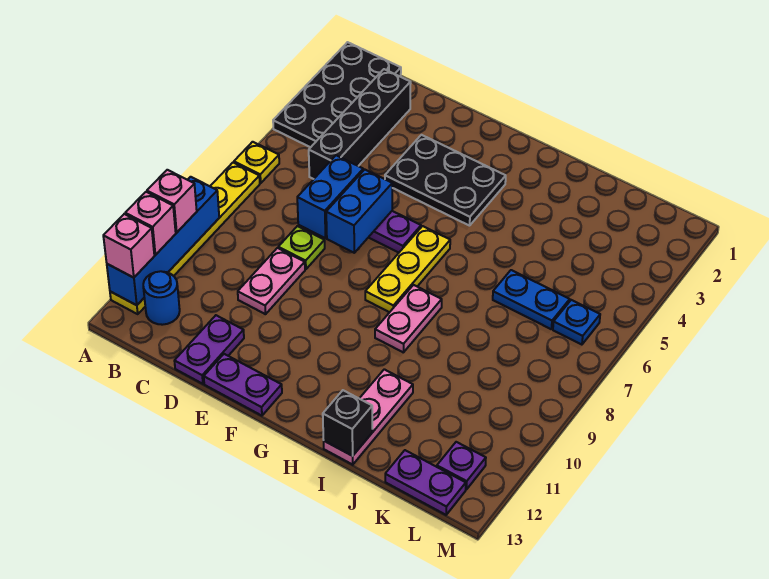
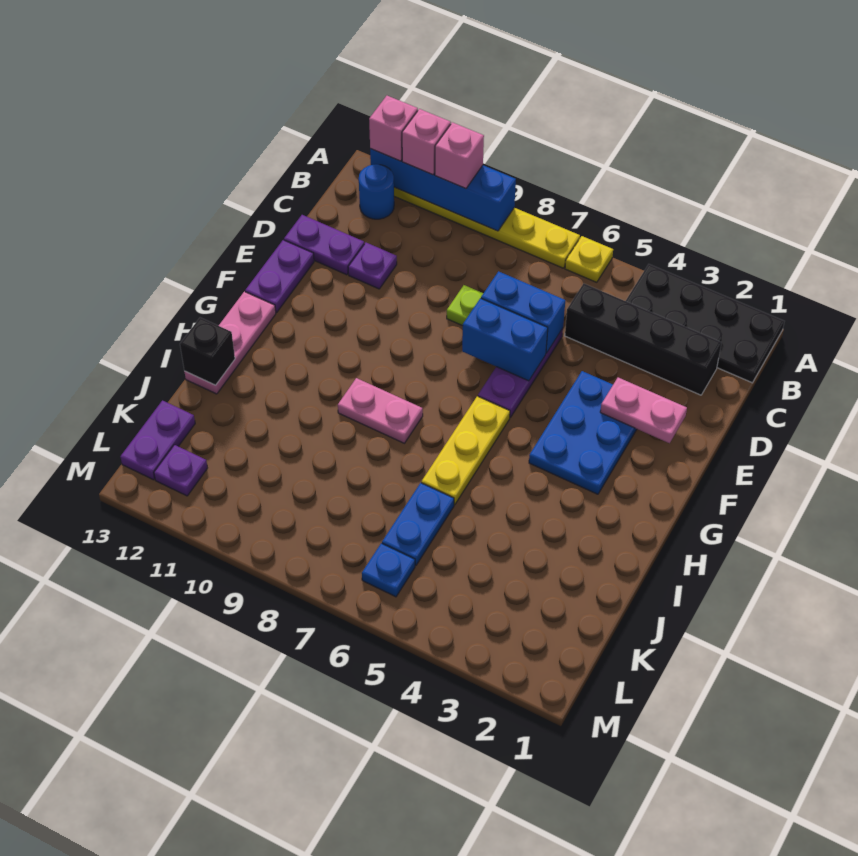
pink 1x2 plate [238,248,305,314] -> pink 1x2 plate moved to [600,378,687,443]
none -> purple 1x1 plate [348,243,397,289]
black 2x3 plate [385,135,506,226] -> blue 2x3 plate [529,371,637,494]
yellow 1x3 plate [365,226,450,312] -> yellow 1x3 plate turned to [421,396,510,505]
pink 1x3 plate [324,369,413,465] -> pink 1x3 plate turned to [184,292,276,394]

